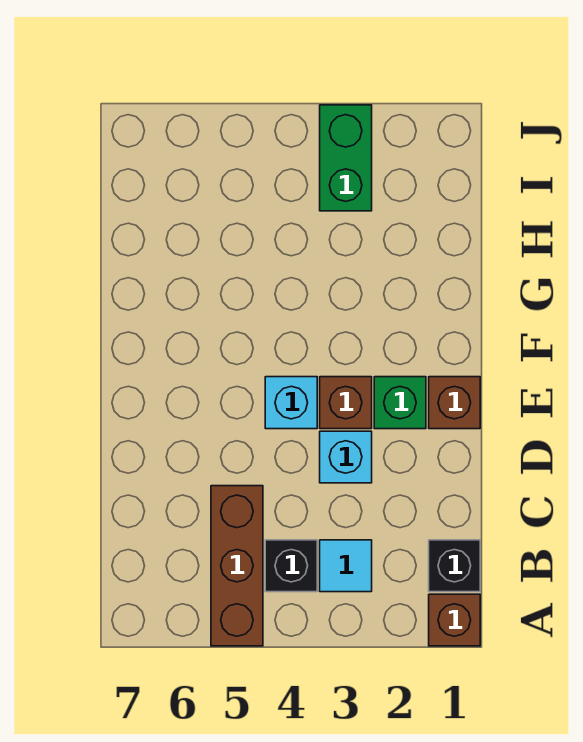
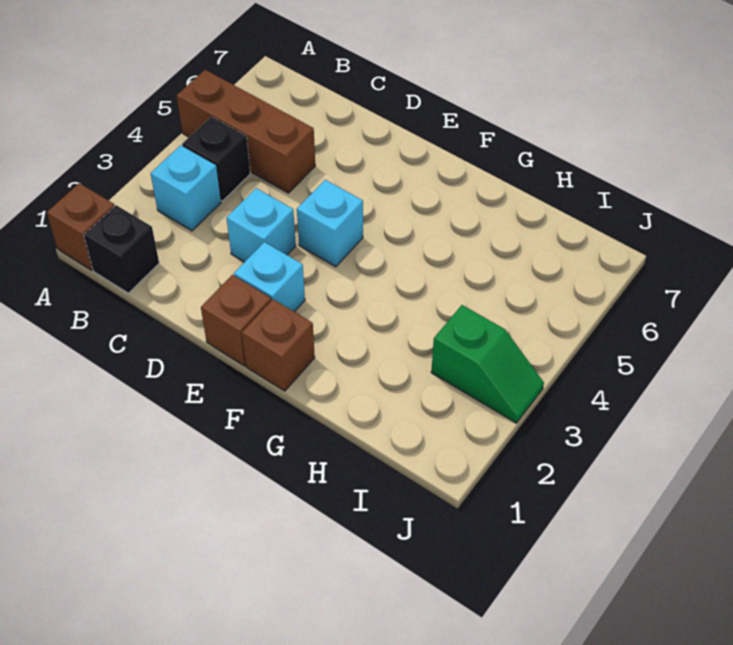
cyan 1x1 tile [320,540,372,592] -> cyan 1x1 brick [151,145,221,231]
green 1x1 brick [374,377,426,429] -> cyan 1x1 brick [234,242,305,312]
brown 1x1 brick [320,377,372,429] -> brown 1x1 brick moved to [242,299,315,391]
green 1x2 brick [320,105,372,211] -> green 1x2 slope [431,305,544,423]

